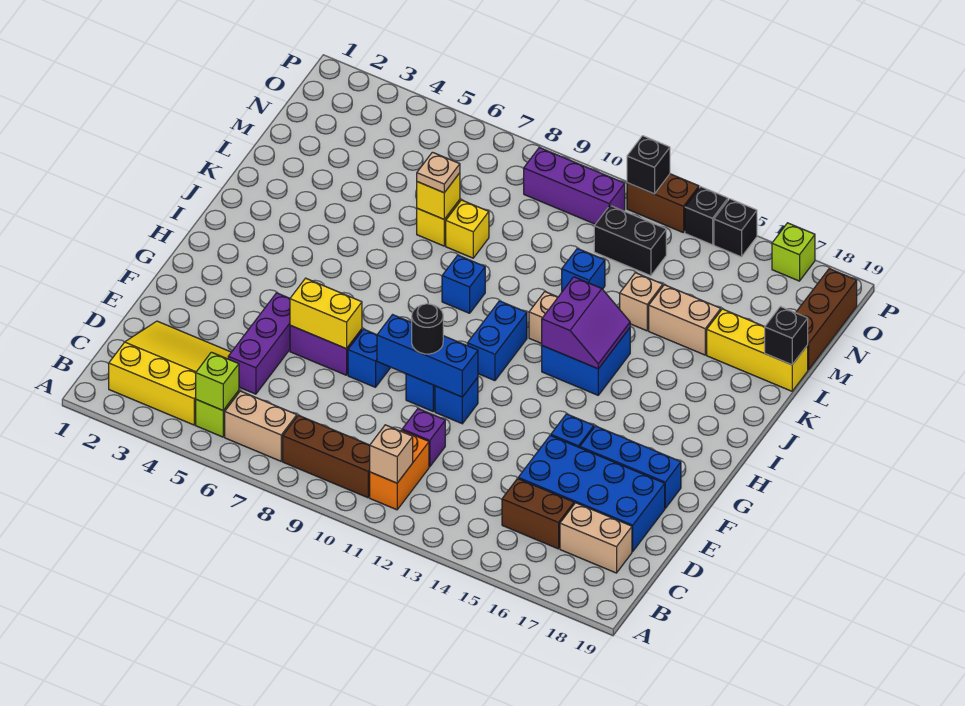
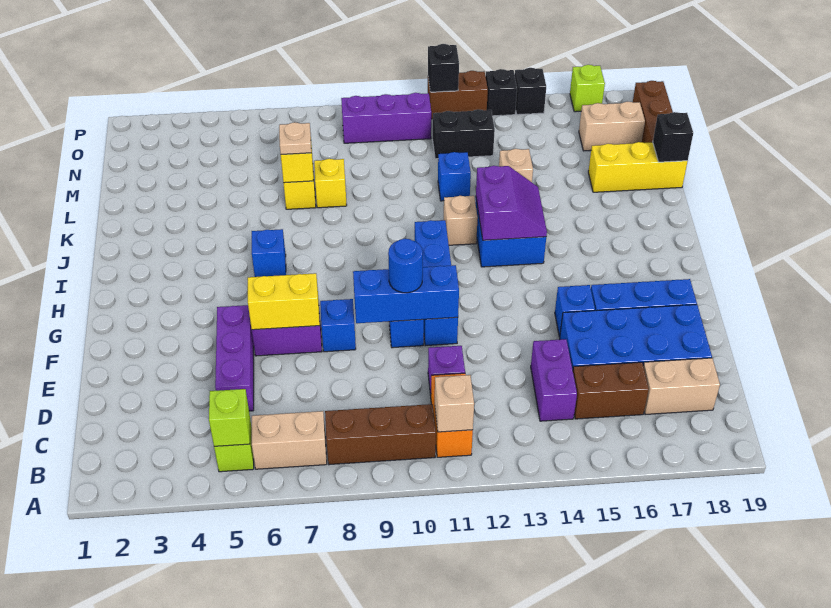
yellow 3x3 slope [109,321,231,425] -> none
none -> purple 1x2 brick [531,339,577,421]
black 1x1 round brick [412,304,443,354] -> blue 1x1 round brick [388,239,423,293]
blue 1x1 brick [442,255,485,313] -> blue 1x1 brick moved to [252,229,286,277]
tan 1x2 brick [649,285,721,355] -> tan 1x2 brick moved to [579,102,645,151]

